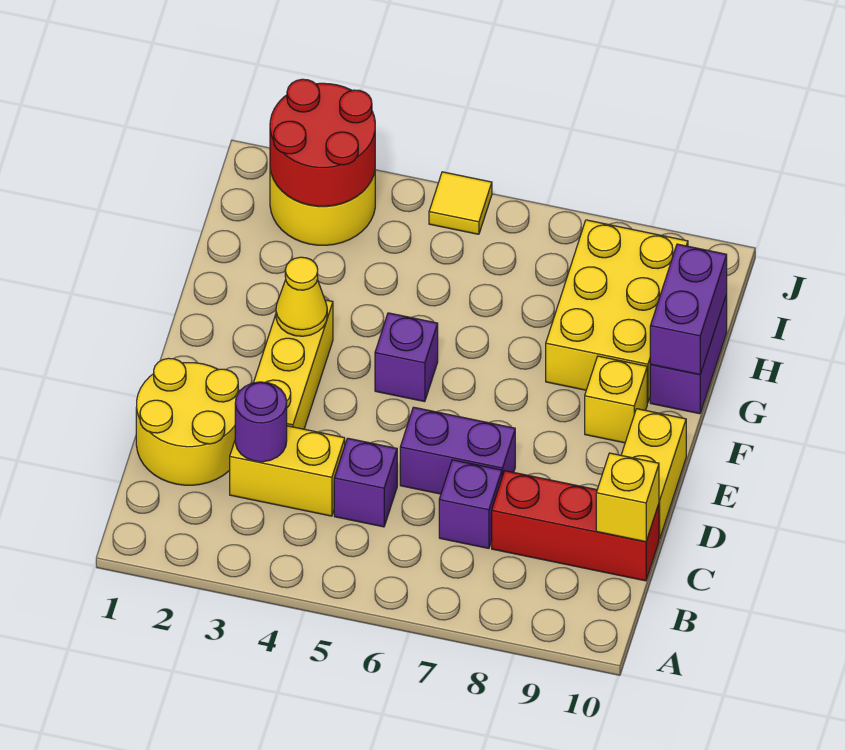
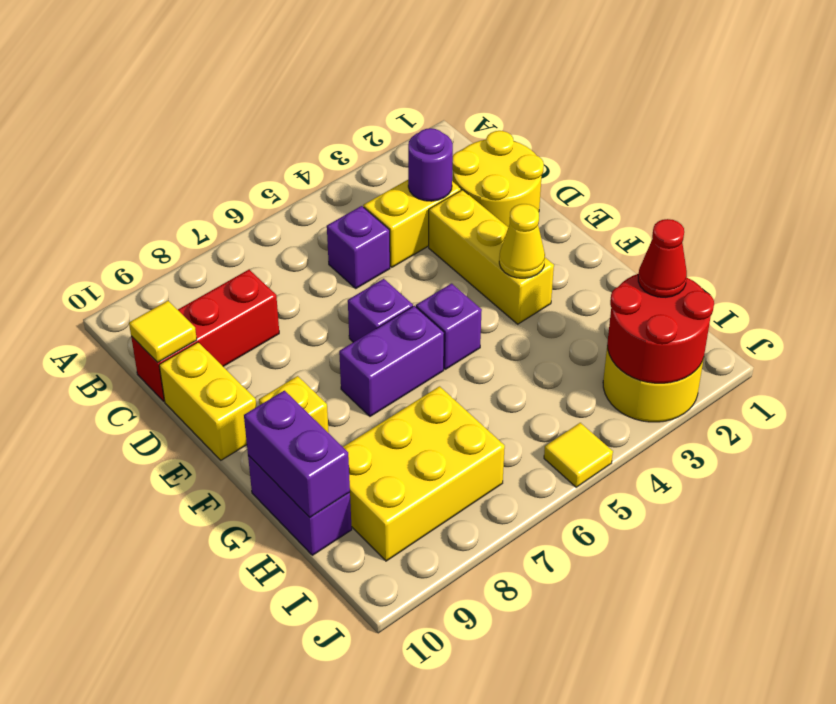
purple 1x1 brick [439,460,502,548] -> purple 1x1 brick moved to [348,279,413,342]
yellow 1x1 brick [596,453,659,542] -> yellow 1x1 tile [129,301,197,362]
purple 1x2 brick [400,407,515,494] -> purple 1x2 brick moved to [339,306,444,416]
yellow 2x3 brick [546,220,688,403] -> yellow 2x3 brick turned to [343,386,505,561]
none -> red 1x1 cone [638,219,687,297]

